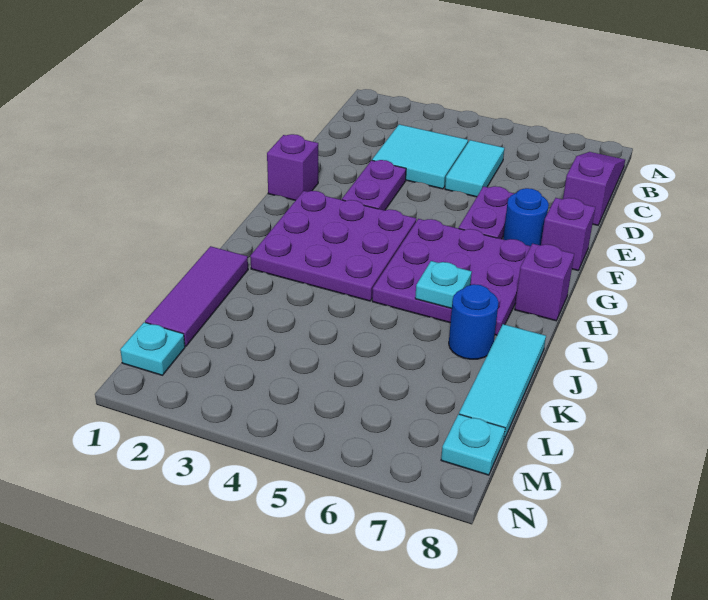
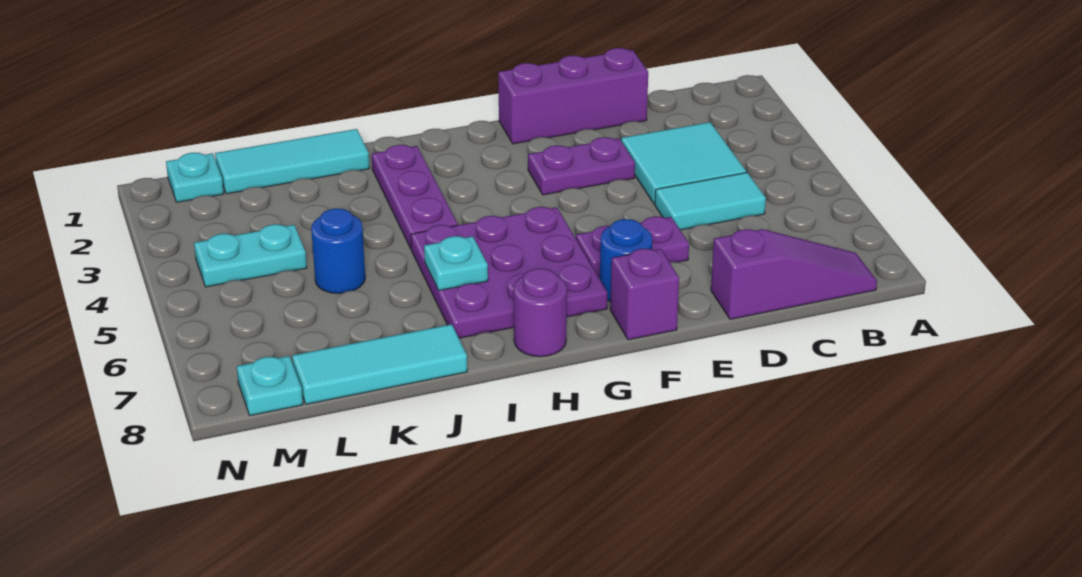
purple 1x1 brick [267,134,318,200] -> purple 1x3 brick [498,48,648,144]
purple 3x3 plate [250,191,416,301] -> purple 1x3 plate [372,145,458,248]
purple 1x1 brick [515,244,574,321] -> purple 1x1 round brick [514,269,567,357]
purple 1x3 tile [145,246,248,346] -> cyan 1x3 tile [215,129,369,194]
blue 1x1 round brick [449,284,499,359] -> blue 1x1 round brick moved to [311,208,365,294]
none -> cyan 1x2 plate [194,224,307,287]

